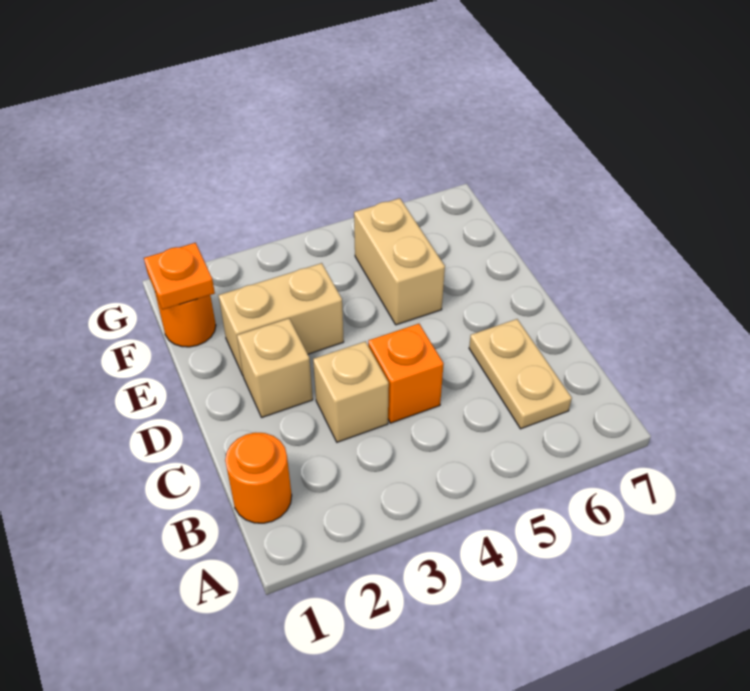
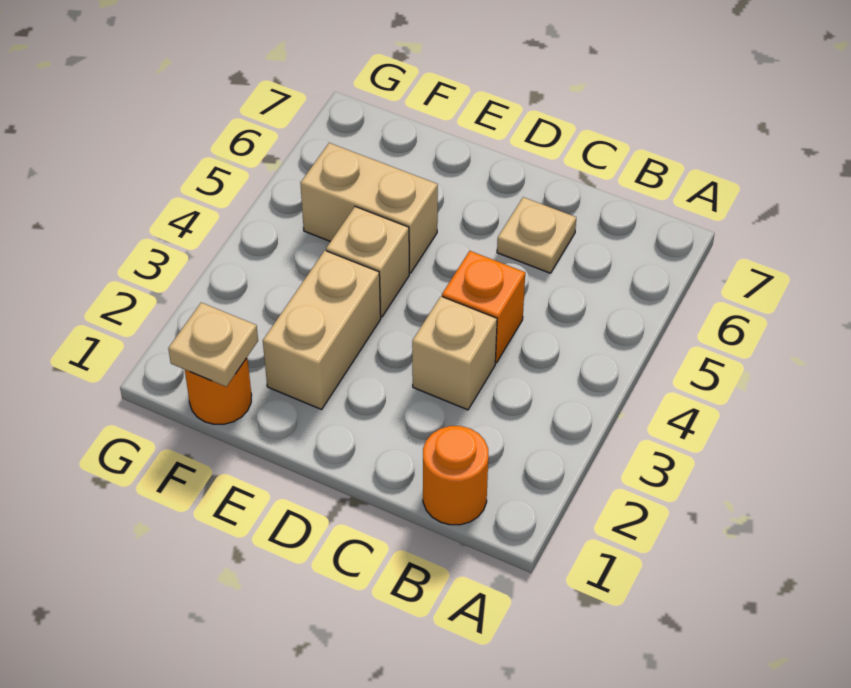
tan 1x2 plate [469,319,572,429] -> tan 1x1 plate [497,197,576,273]
tan 1x1 brick [237,318,313,417] -> tan 1x1 brick moved to [326,207,409,317]
orange 1x1 plate [144,243,215,310] -> tan 1x1 plate [168,303,258,387]

